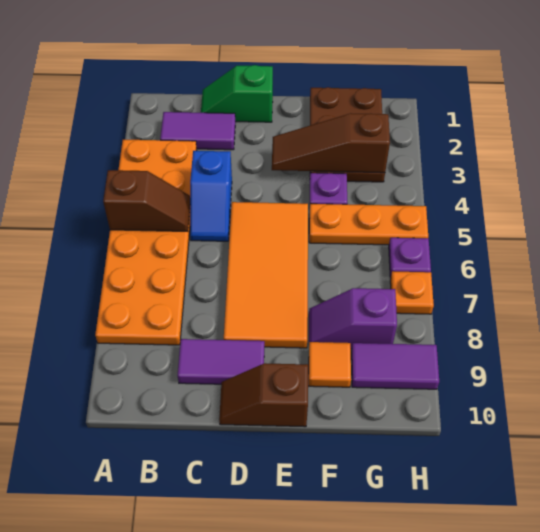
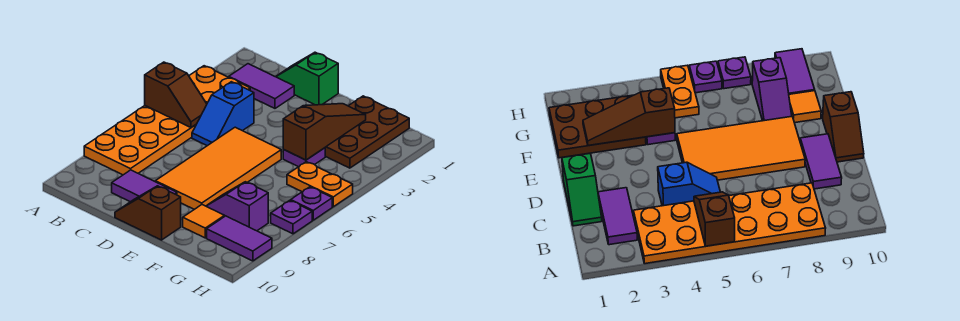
brown 1x3 slope [272,113,390,173] -> brown 1x3 slope turned to [283,104,366,160]
orange 1x3 plate [309,204,428,245] -> orange 1x2 plate [287,162,353,207]
orange 1x1 plate [390,271,434,314] -> purple 1x1 plate [271,200,312,234]

